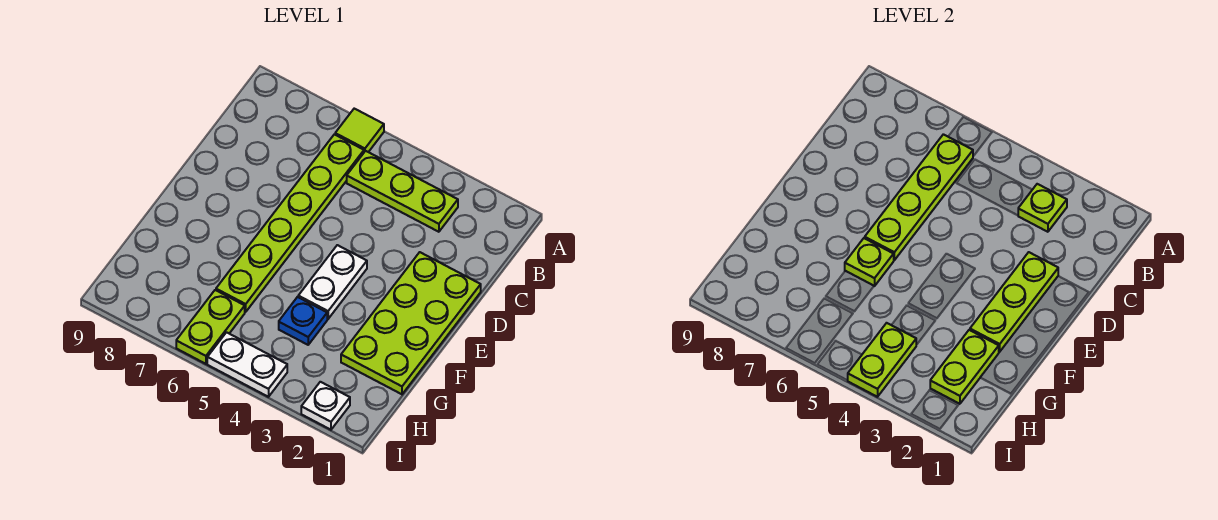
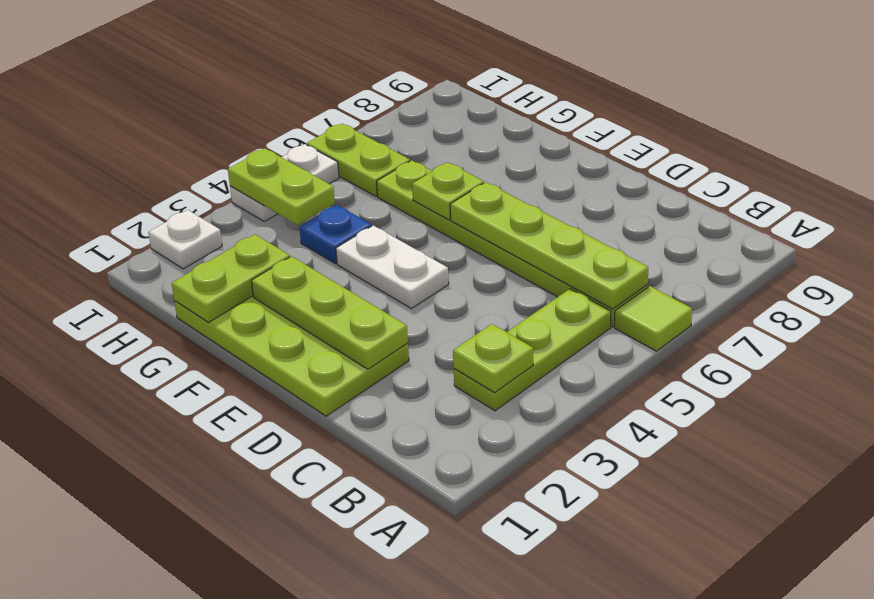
lime 1x2 plate [930,330,999,404] -> lime 1x2 plate turned to [172,234,290,322]

